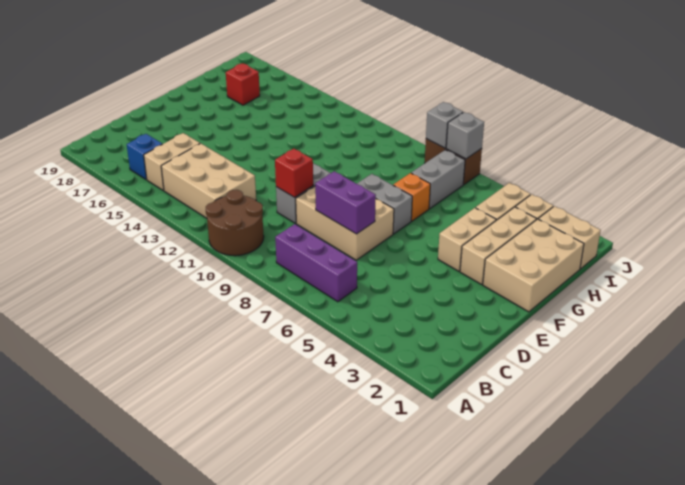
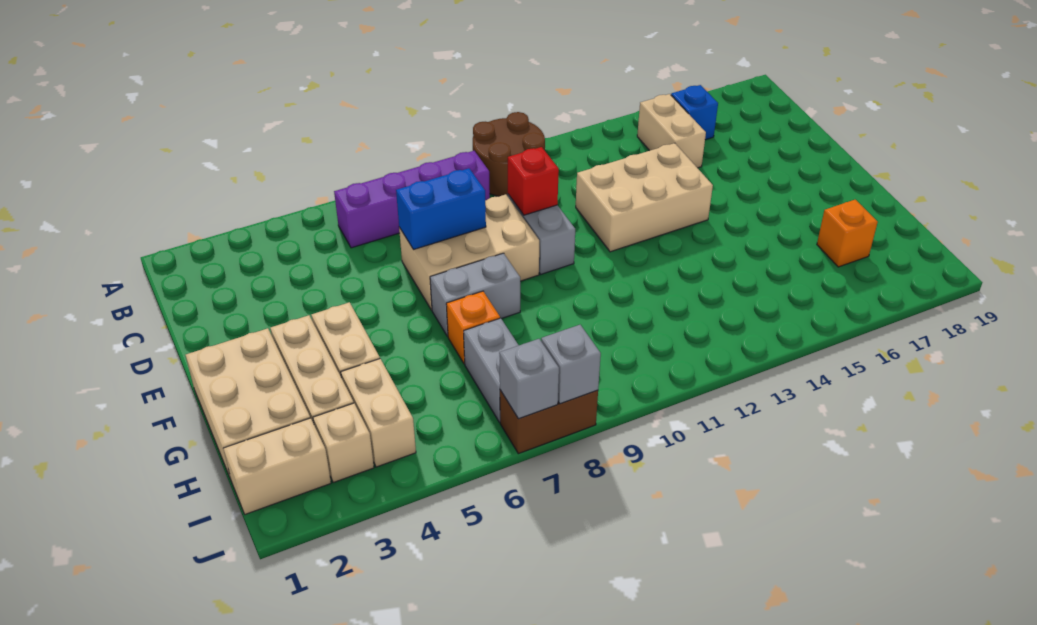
purple 1x3 brick [275,224,357,302] -> purple 1x4 brick [334,151,490,248]
tan 2x3 brick [161,143,256,218] -> tan 2x3 brick moved to [576,143,713,252]
purple 1x2 brick [315,171,376,234] -> blue 1x2 brick [396,168,486,250]
red 1x1 brick [226,63,260,105] -> orange 1x1 brick [817,200,878,267]

